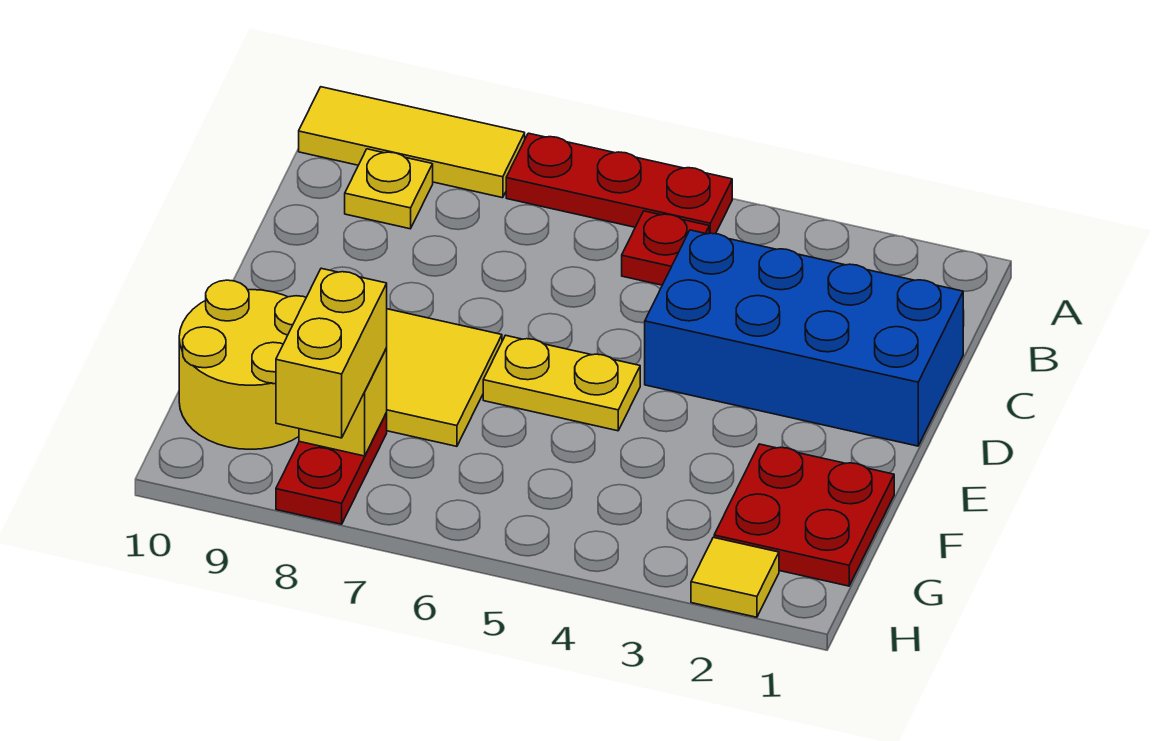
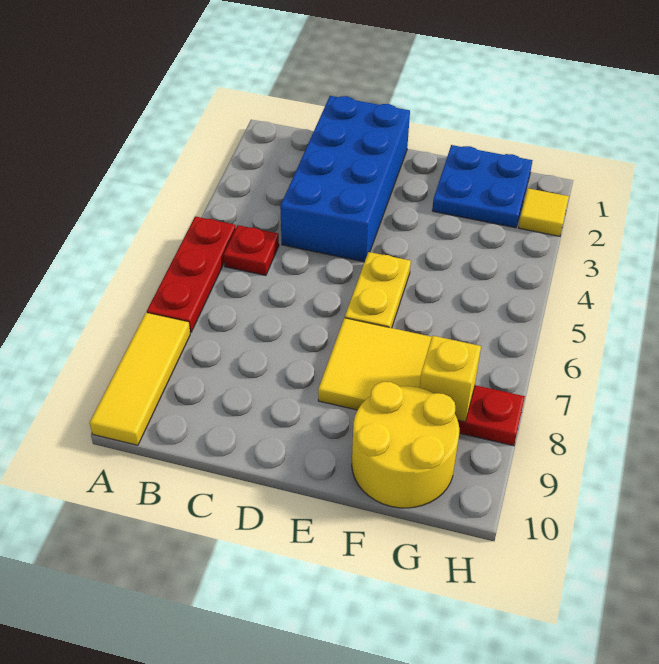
yellow 1x1 plate [345,149,433,229] -> none
red 2x2 plate [714,444,894,586] -> blue 2x2 plate [432,145,533,228]
yellow 1x2 brick [276,268,387,438] -> none

